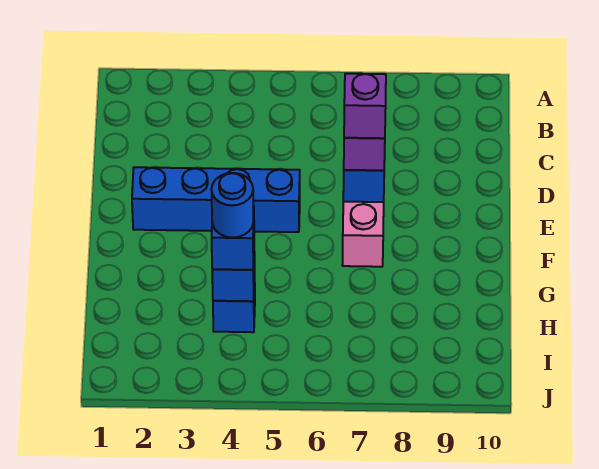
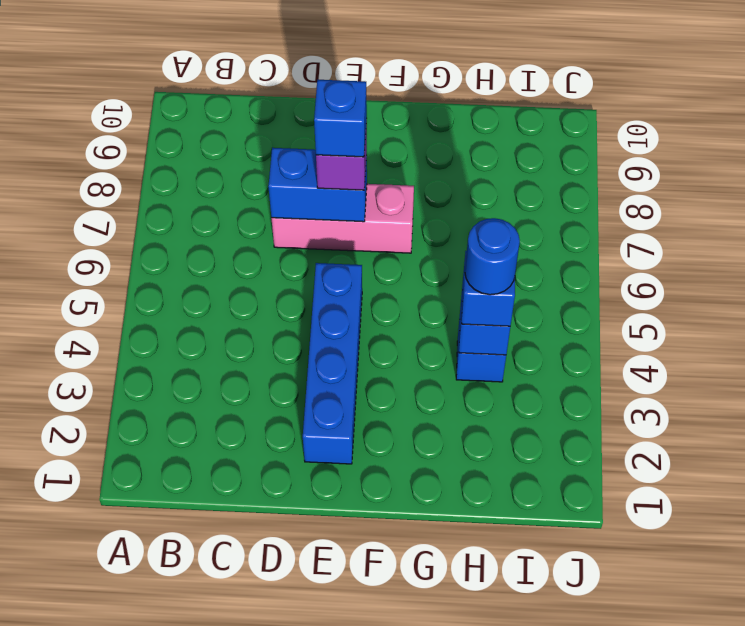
purple 1x1 brick [344,74,386,138] -> blue 1x1 brick [314,80,367,157]

